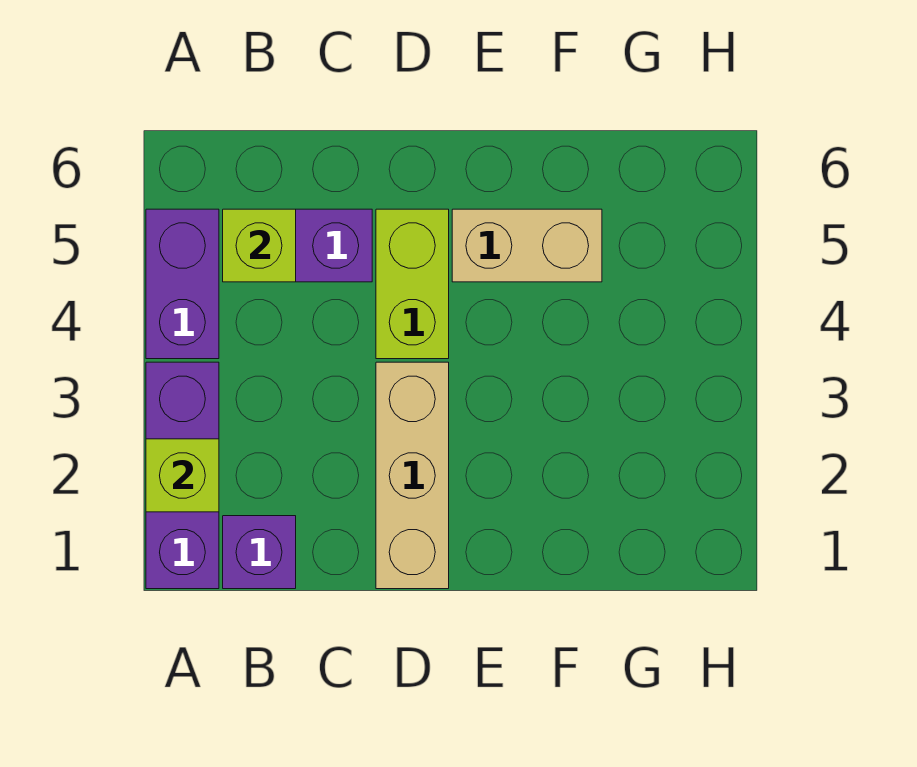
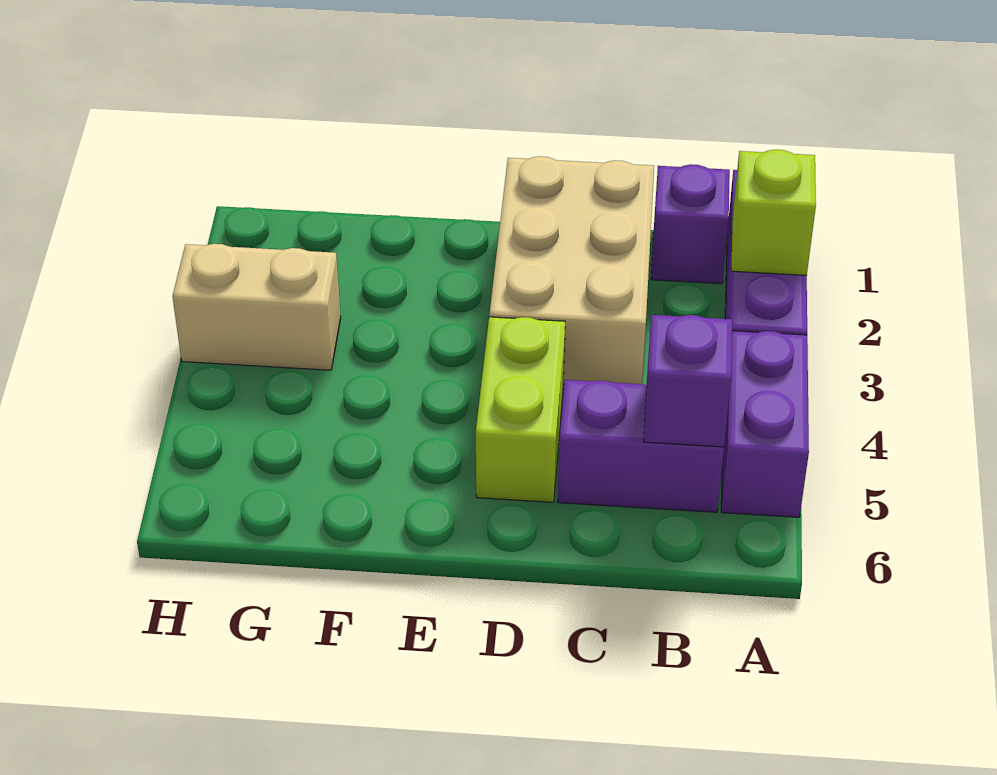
lime 1x1 brick [223,209,296,282] -> purple 1x1 brick [644,315,732,447]
tan 1x3 brick [376,362,449,589] -> tan 2x3 brick [489,156,654,384]
tan 1x2 brick [452,209,602,282] -> tan 1x2 brick moved to [172,244,341,370]

